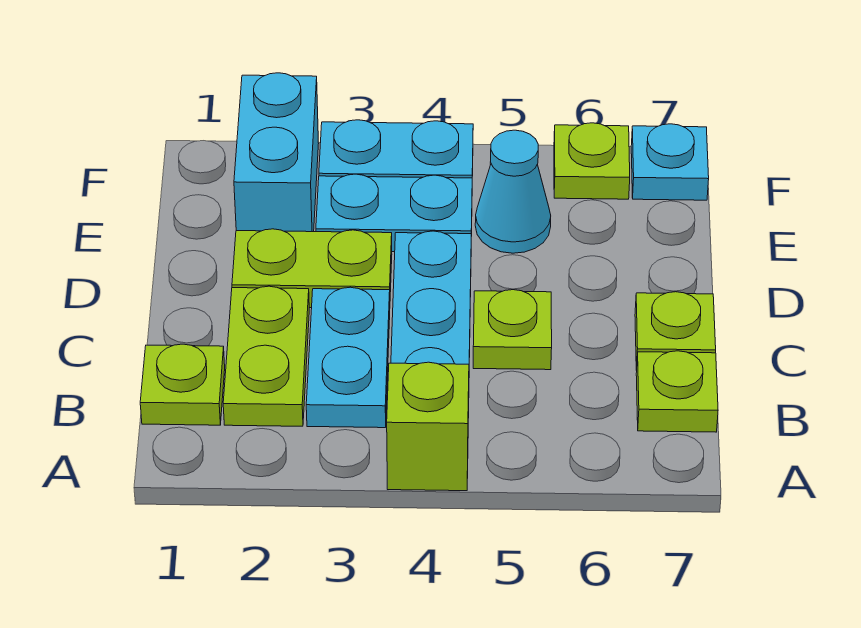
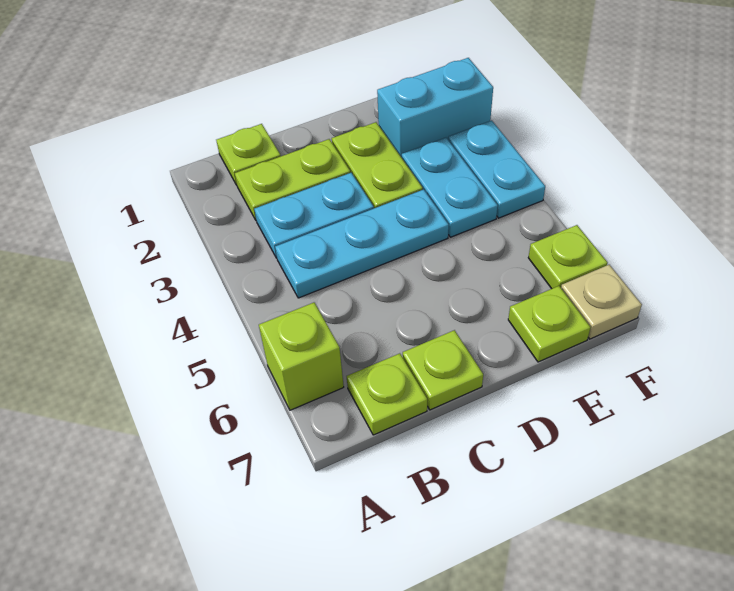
lime 1x1 brick [387,362,469,491] -> lime 1x1 brick moved to [259,303,344,410]
lime 1x1 plate [473,290,552,370] -> lime 1x1 plate moved to [508,286,591,362]
cyan 1x1 cone [475,130,551,253] -> none
cyan 1x1 plate [631,124,709,200] -> tan 1x1 plate [561,265,642,339]

